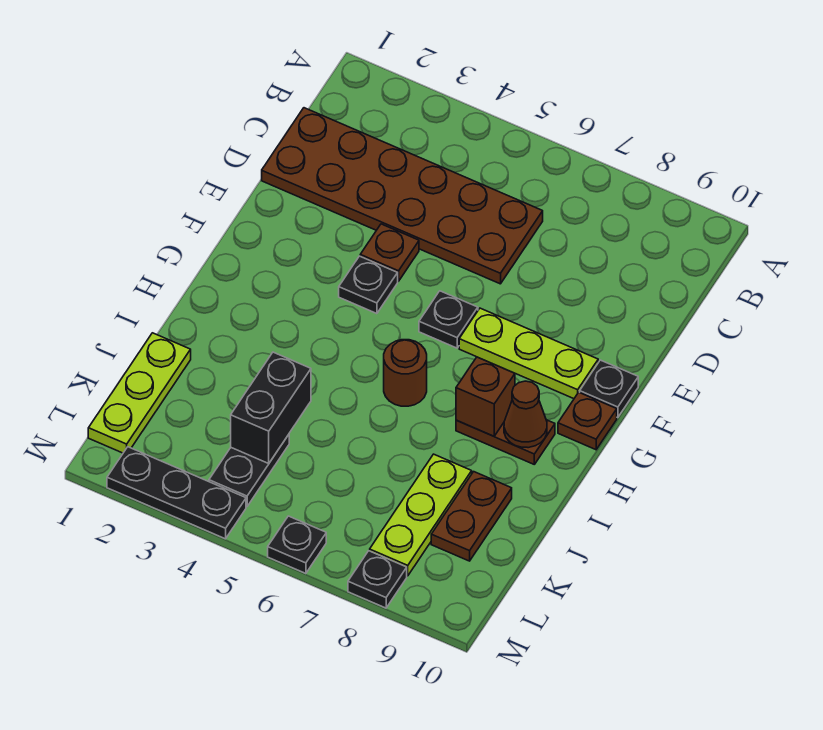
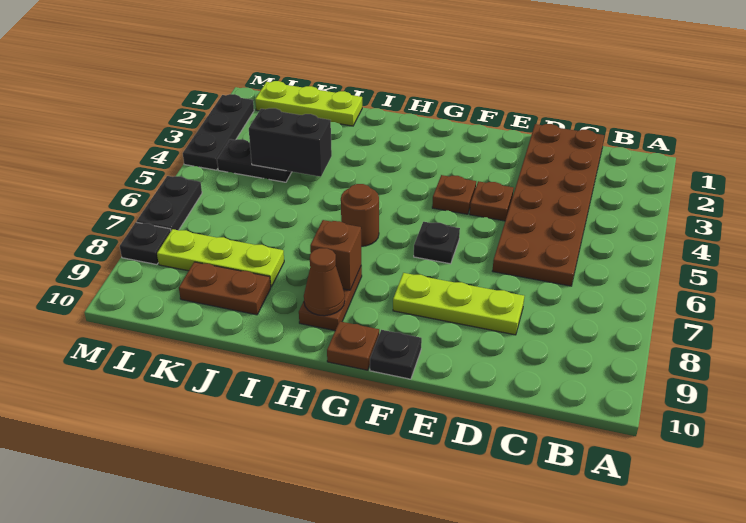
black 1x1 plate [339,256,398,314] -> brown 1x1 plate [432,175,476,214]
lime 1x3 plate [459,308,598,399] -> lime 1x3 plate turned to [393,273,524,335]
black 1x1 plate [268,516,326,574] -> black 1x2 plate [137,176,202,230]

